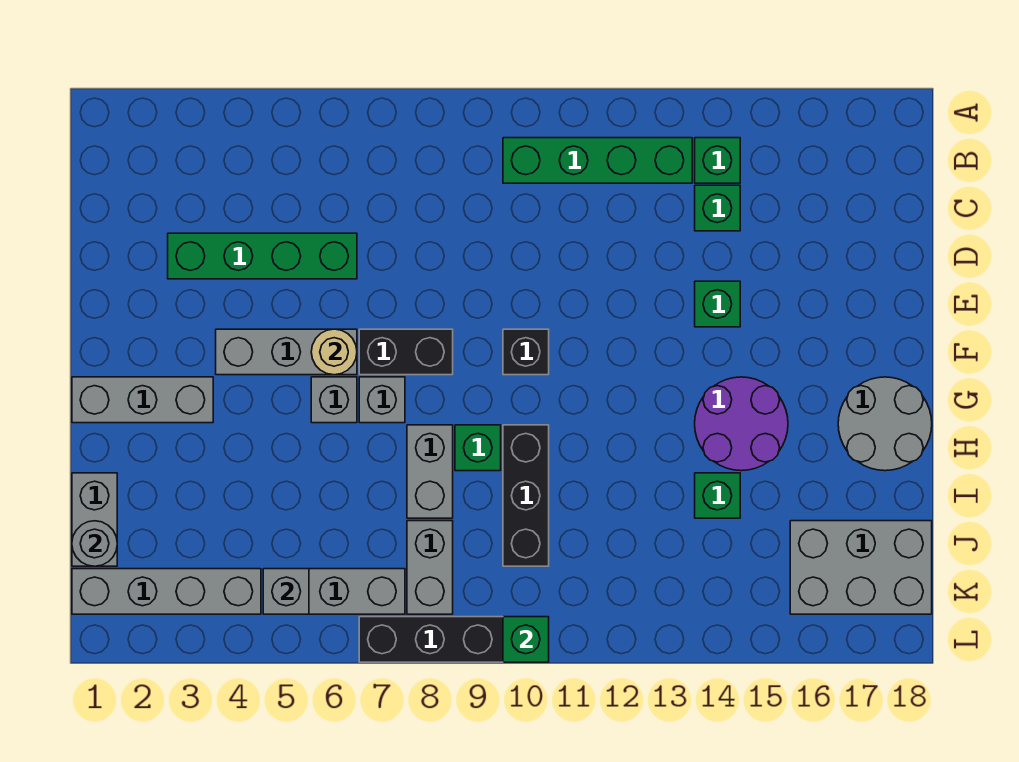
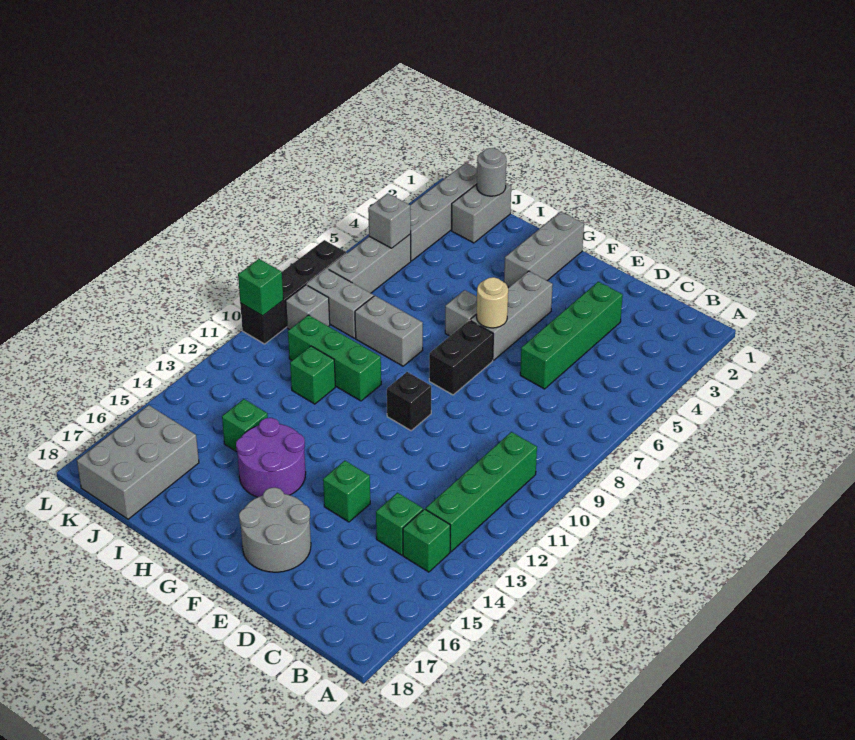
grey 1x1 brick [359,377,405,423] -> grey 1x1 brick moved to [286,285,330,330]
grey 2x2 round brick [838,377,932,471] -> grey 2x2 round brick moved to [239,488,311,572]
green 1x1 brick [455,425,501,471] -> green 1x1 brick moved to [290,346,335,404]
black 1x3 brick [503,425,549,566] -> green 1x3 brick [288,315,381,401]
grey 1x2 brick [72,473,117,566] -> grey 1x2 brick turned to [452,184,511,243]

